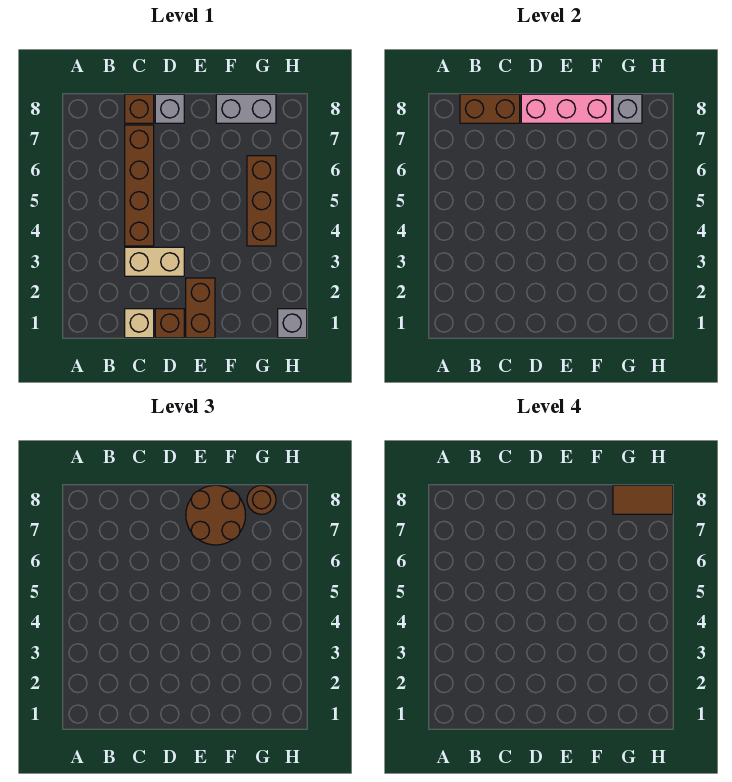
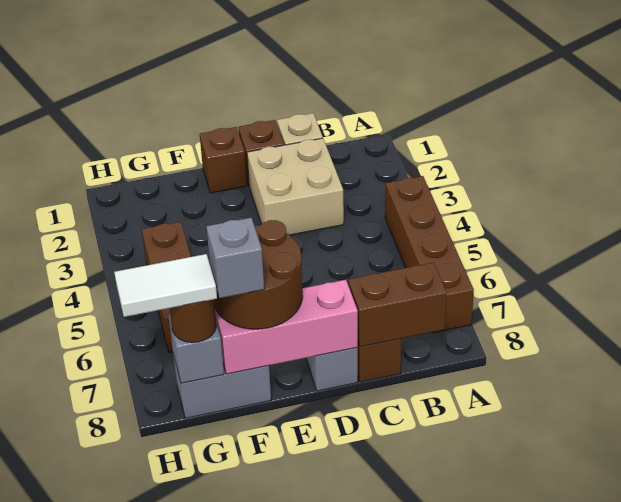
tan 1x2 brick [125,247,184,276] -> tan 2x2 brick [247,138,344,235]
brown 1x4 brick [125,125,154,246] -> brown 1x4 brick moved to [385,176,474,333]
brown 1x2 brick [186,278,215,338] -> brown 1x1 brick [200,127,247,193]
brown 1x2 tile [613,485,673,514] -> white 1x2 tile [114,254,217,317]
grey 1x1 brick [278,309,307,338] -> grey 1x1 brick moved to [206,218,264,298]

